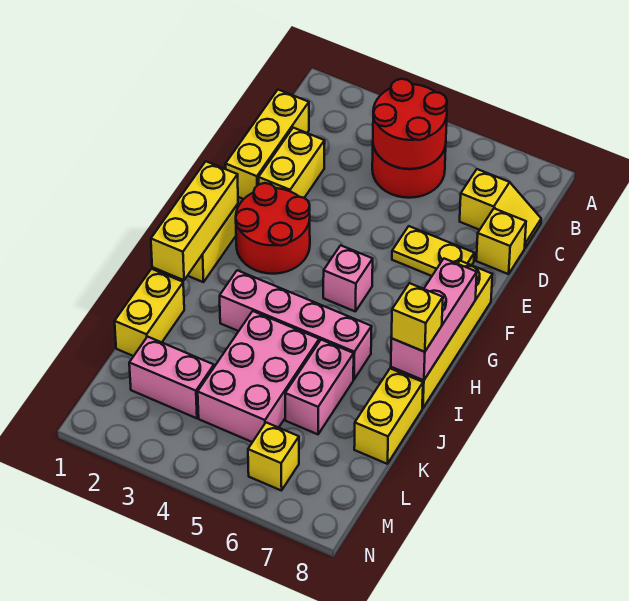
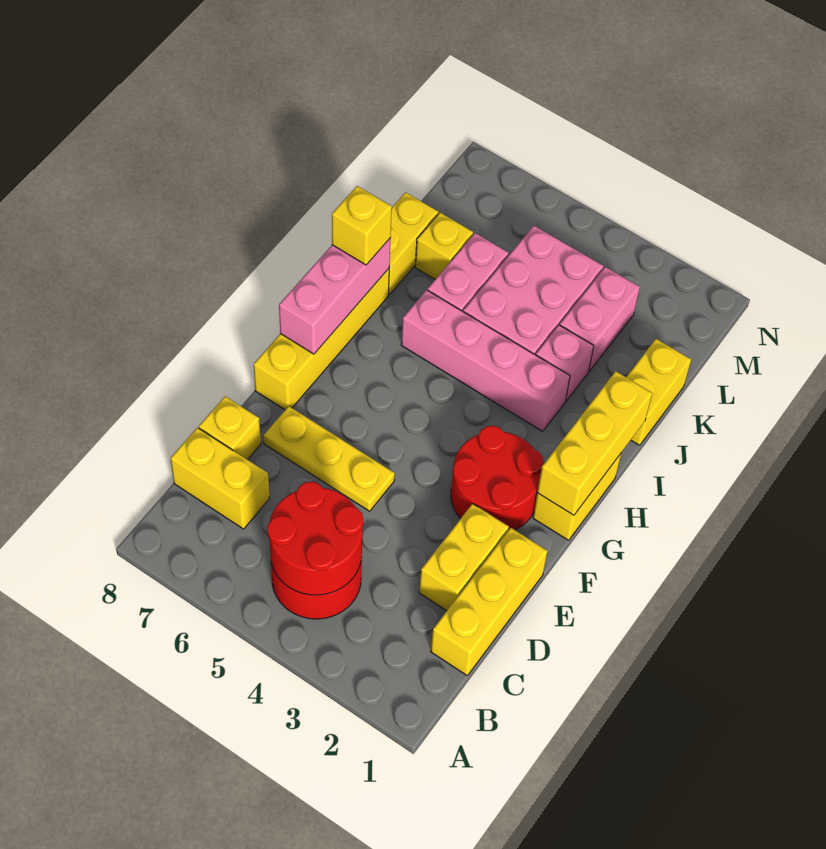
yellow 1x2 slope [460,169,541,248] -> yellow 1x2 brick [171,428,270,529]
yellow 1x2 plate [392,226,474,276] -> yellow 1x3 plate [263,406,395,511]
pink 1x1 brick [323,245,373,312] -> pink 1x1 brick moved to [536,325,594,401]
pink 1x2 brick [129,337,214,418] -> pink 1x2 brick turned to [560,267,640,371]
yellow 1x1 brick [248,423,299,491] -> yellow 1x1 brick moved to [415,213,473,279]

